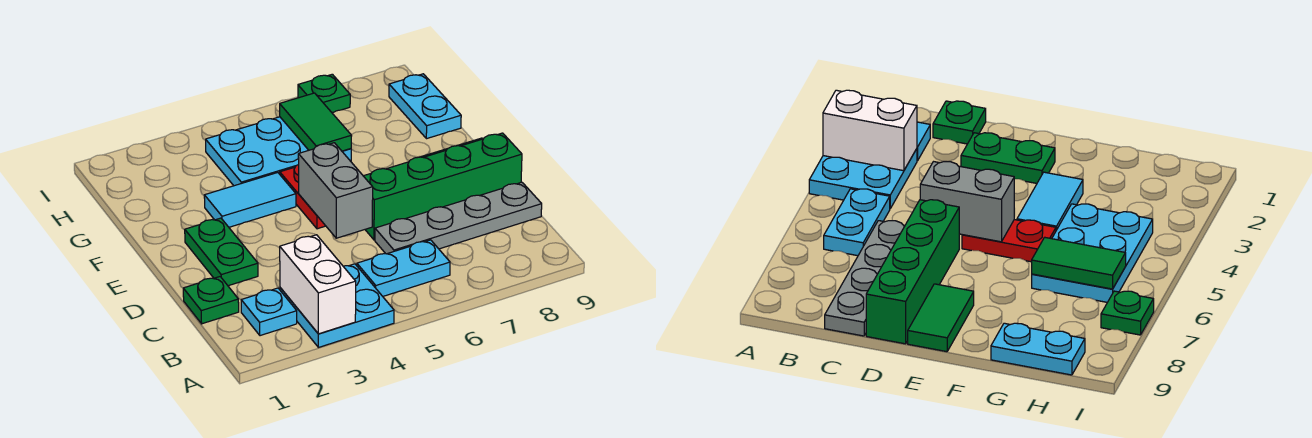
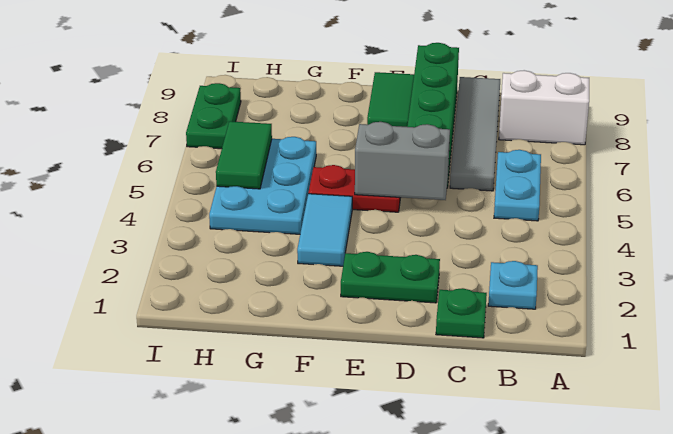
cyan 2x2 plate [280,264,394,347] -> none
white 1x2 brick [280,235,356,334] -> white 1x2 brick moved to [499,70,589,145]
grey 1x4 plate [375,182,542,254] -> grey 1x4 tile [450,77,500,191]
green 1x2 tile [280,93,352,151] -> green 1x2 tile turned to [216,121,272,189]
cyan 1x2 plate [389,74,461,139] -> none
green 1x1 plate [298,74,350,113] -> green 1x2 plate [186,83,241,149]

